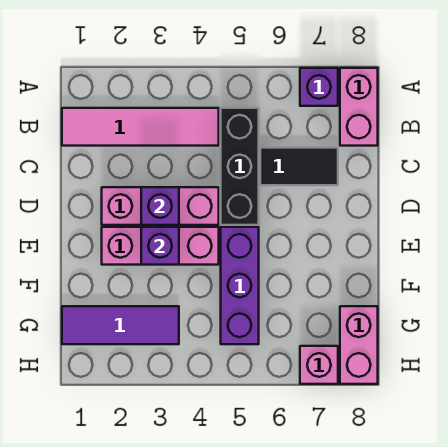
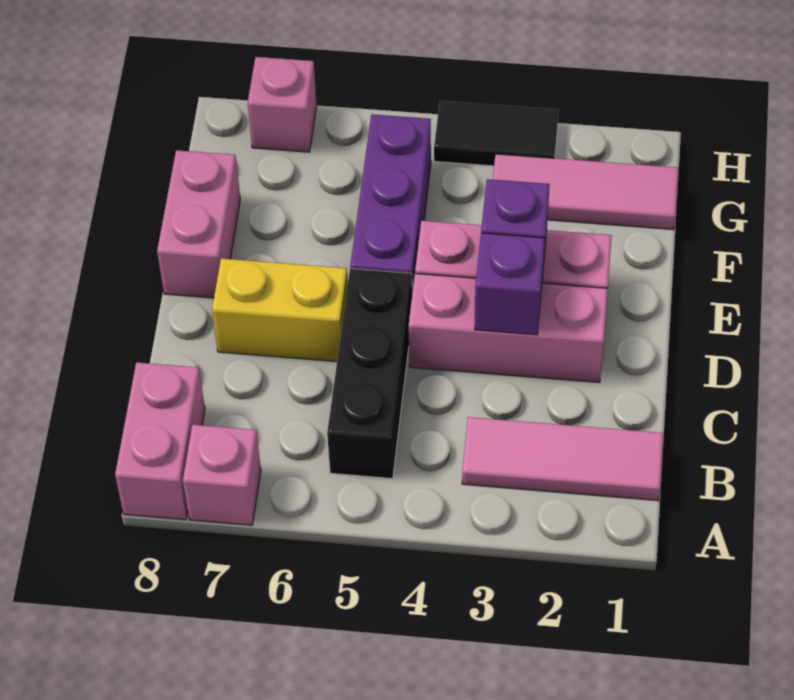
purple 1x1 brick [300,68,338,106] -> pink 1x1 brick [183,425,261,525]
pink 1x4 tile [62,108,219,146] -> pink 1x3 tile [462,417,663,501]
black 1x2 tile [260,148,338,185] -> black 1x2 tile moved to [434,101,559,166]
none -> yellow 1x2 brick [212,259,348,362]
purple 1x3 tile [62,306,179,344] -> pink 1x3 tile [493,154,678,230]
pink 1x2 brick [340,306,378,384] -> pink 1x2 brick moved to [157,150,240,298]

